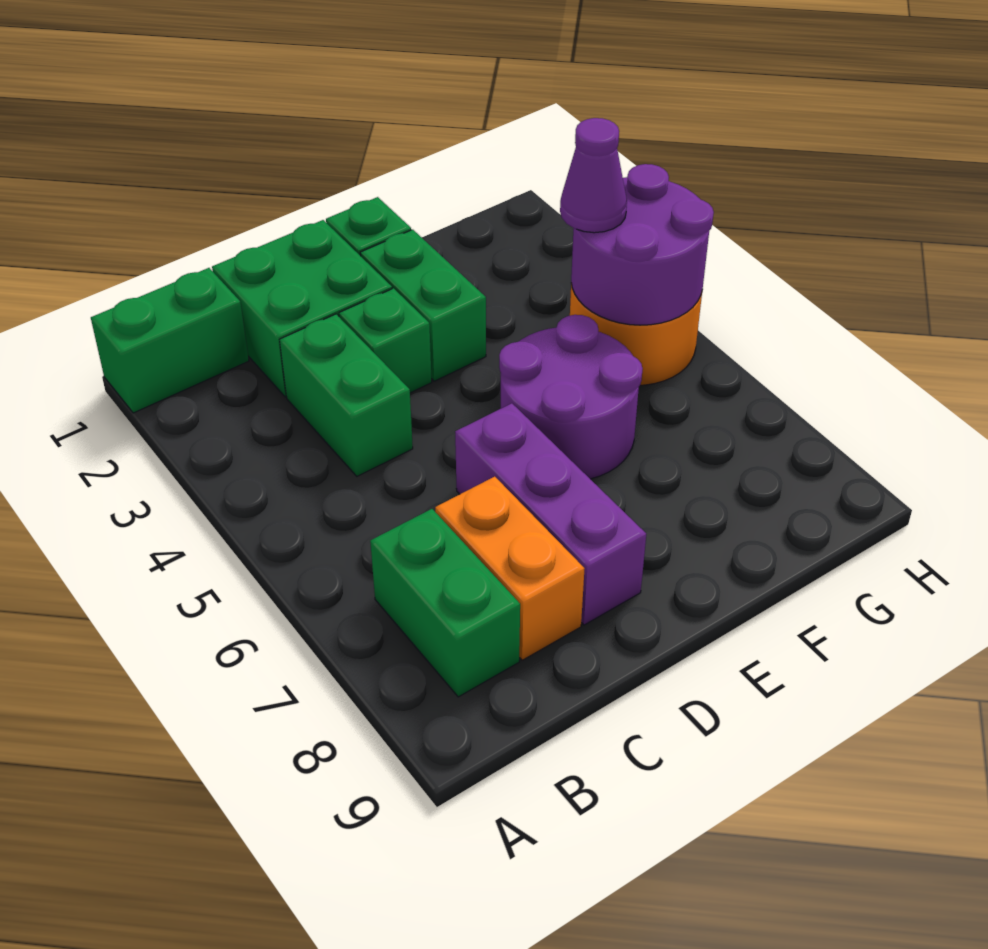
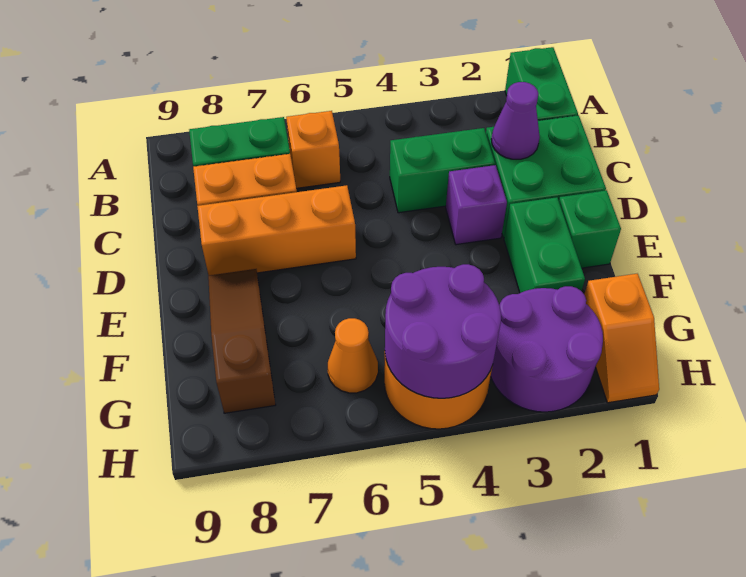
none -> orange 1x1 brick [286,111,340,188]
green 1x1 brick [339,288,432,393] -> purple 1x1 brick [446,165,507,245]
purple 1x3 brick [455,403,646,625] -> orange 1x3 brick [197,185,356,275]
green 1x2 brick [360,230,486,381] -> green 1x2 brick turned to [504,197,585,293]
purple 2x2 round brick [499,315,643,479] -> purple 2x2 round brick moved to [491,286,603,412]
none -> brown 1x3 slope [208,269,276,413]
none -> orange 1x2 slope [584,274,659,403]
purple 1x1 cone [560,118,627,233] -> purple 1x1 cone moved to [491,82,540,159]
none -> orange 1x1 cone [328,318,378,393]

